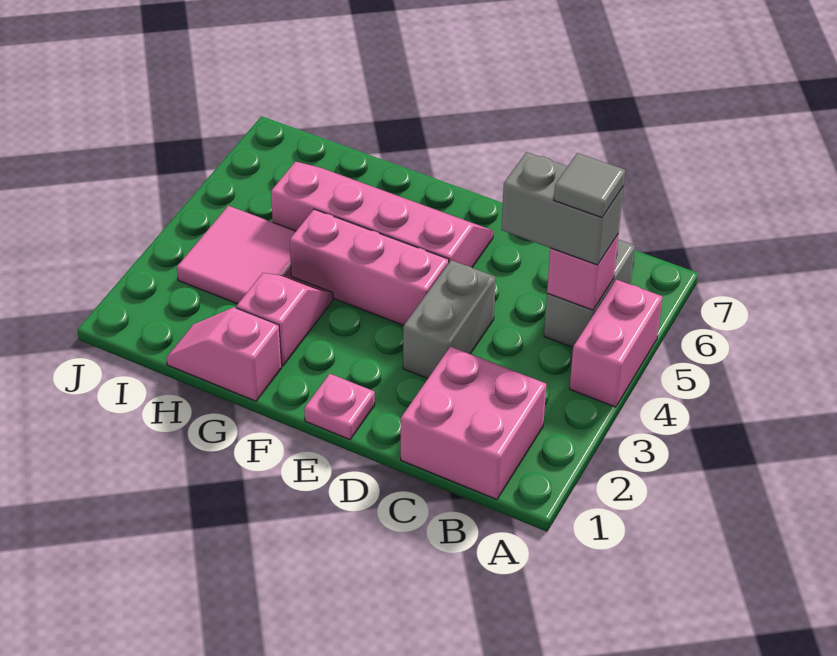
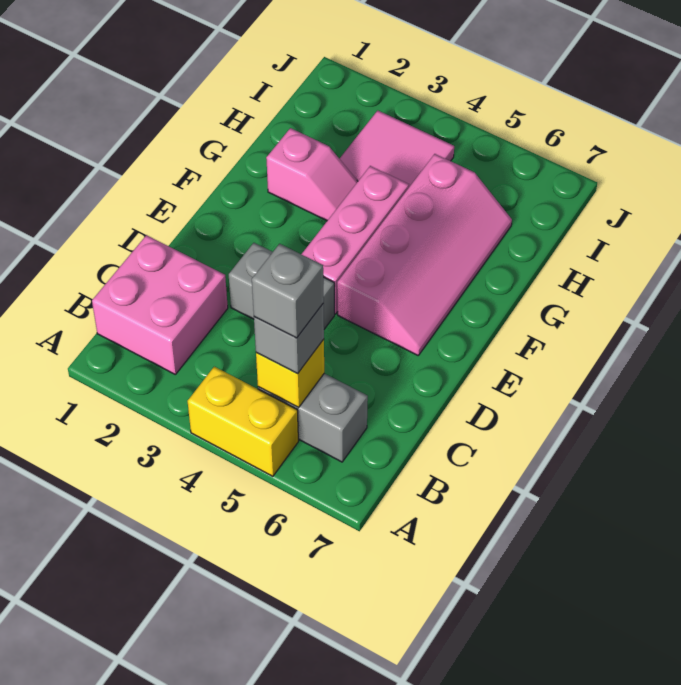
pink 1x2 brick [570,279,663,407] -> yellow 1x2 brick [188,367,298,476]
pink 1x1 brick [547,234,619,310] -> yellow 1x1 brick [256,339,324,408]
grey 1x2 brick [501,152,624,265] -> grey 1x1 brick [254,303,324,374]
grey 1x1 tile [554,153,625,218] -> grey 1x1 brick [252,244,324,338]
pink 1x1 plate [304,374,375,440] -> none
pink 1x2 slope [166,307,282,401] -> none

